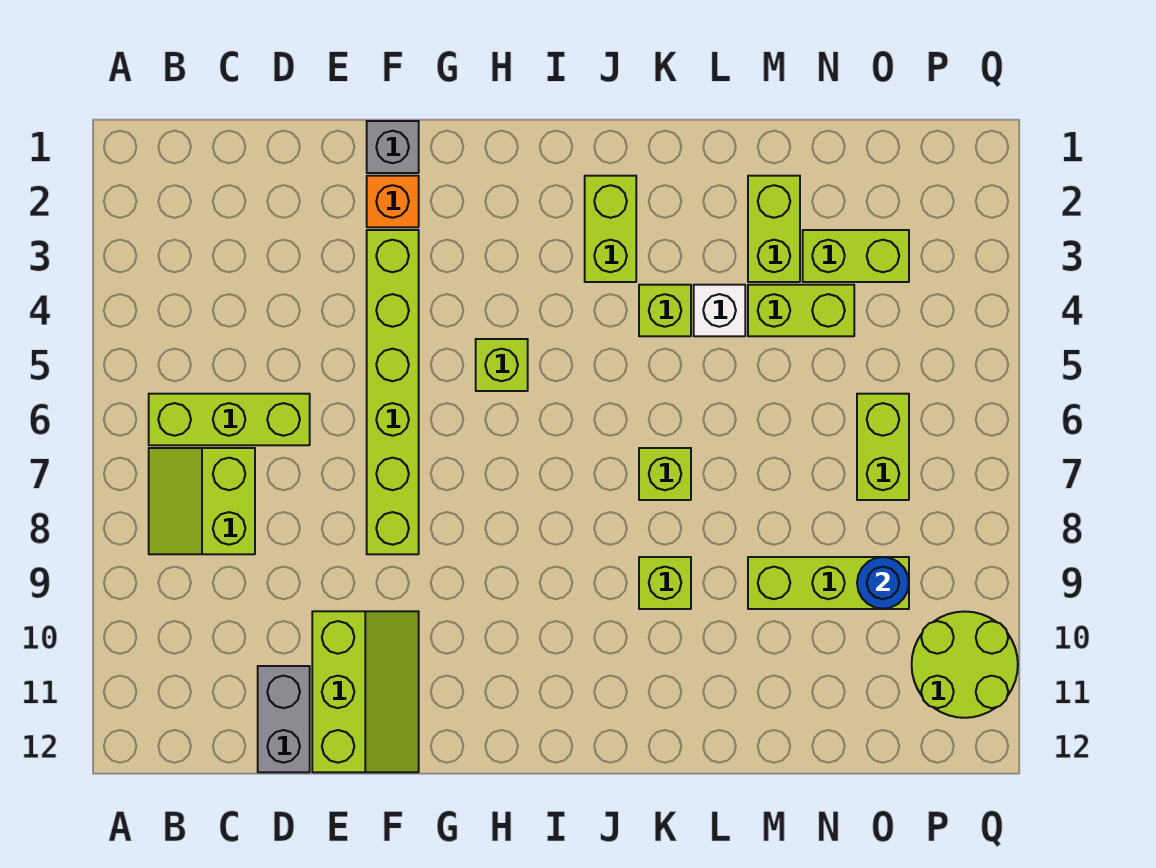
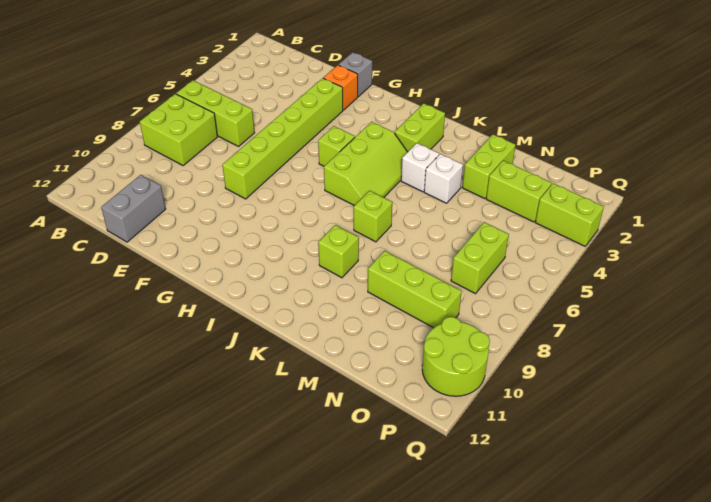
lime 2x2 slope [149,448,255,554] -> lime 2x2 brick [140,94,218,166]
lime 2x3 slope [312,611,419,772] -> lime 2x3 slope moved to [324,122,407,206]
lime 1x1 brick [639,285,691,336] -> white 1x1 brick [401,143,439,192]
lime 1x2 brick [748,285,854,336] -> lime 1x2 brick moved to [535,183,604,246]
blue 1x1 round brick [857,557,909,609] -> none

